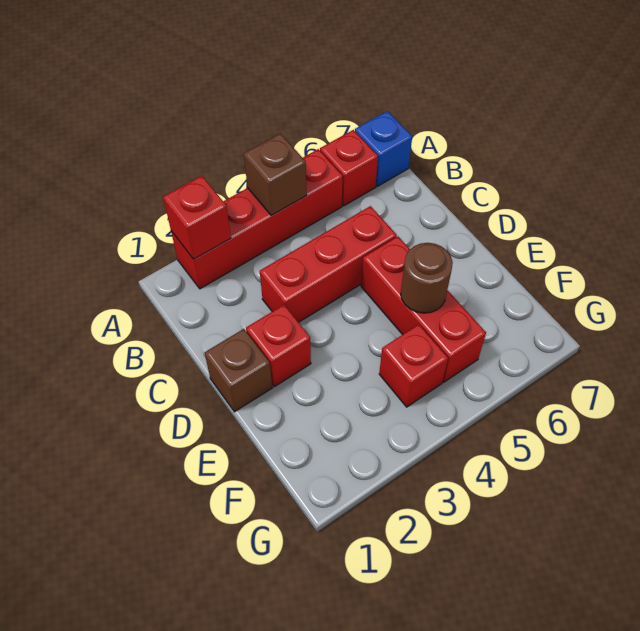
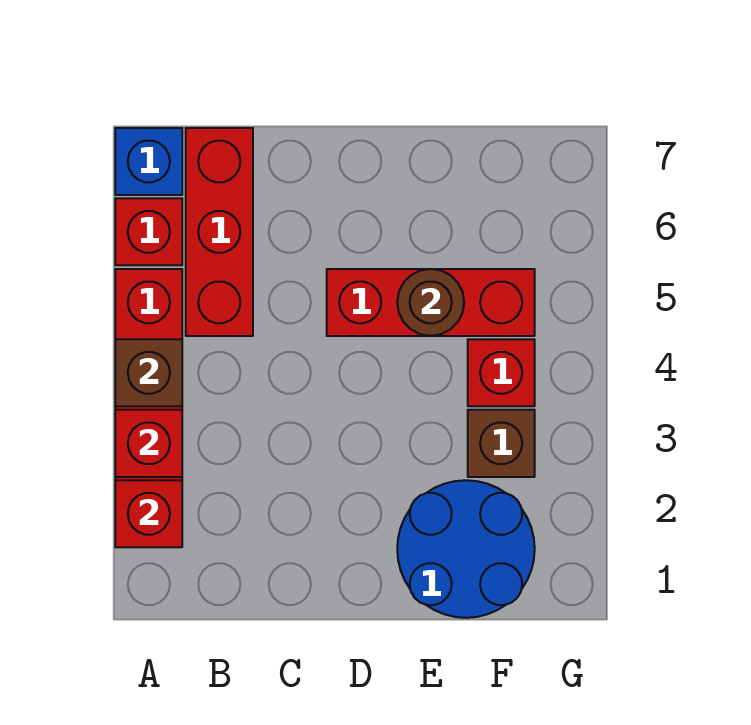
red 1x3 brick [260,206,397,322] -> red 1x3 brick moved to [186,128,253,336]
brown 1x1 brick [205,329,272,412] -> brown 1x1 brick moved to [468,410,535,477]
red 1x1 brick [246,305,311,387] -> red 1x1 brick moved to [115,410,182,477]
none -> blue 2x2 round brick [397,480,535,618]

